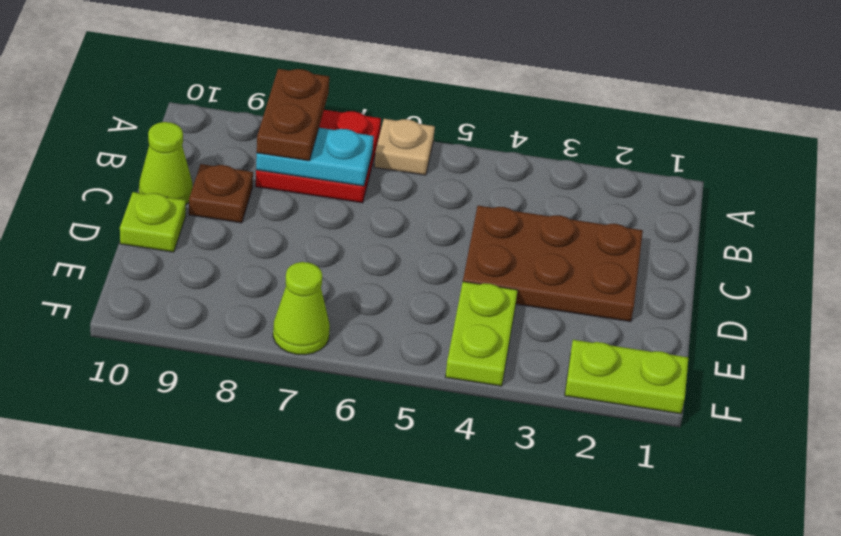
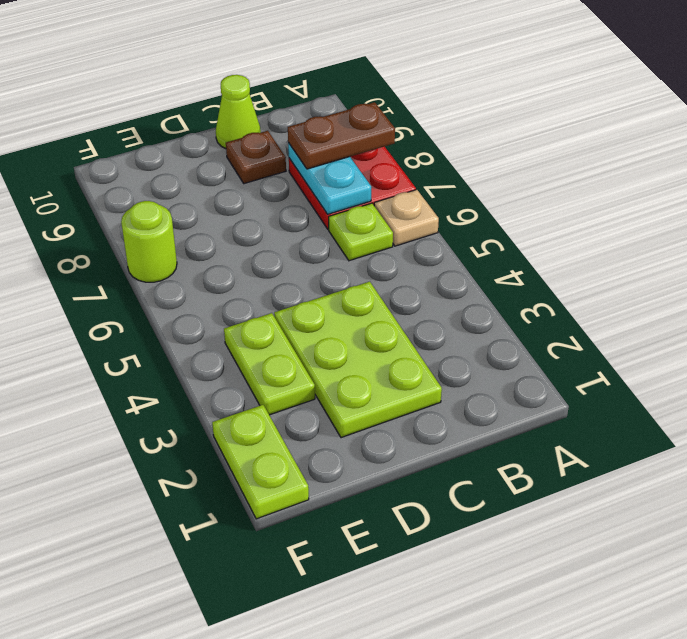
brown 2x3 plate [463,206,643,322] -> lime 2x3 plate [274,282,442,438]
lime 1x1 plate [120,192,186,252] -> lime 1x1 plate moved to [329,203,393,261]
lime 1x2 plate [445,282,518,386] -> lime 1x2 plate turned to [224,313,315,415]
lime 1x1 cone [273,262,330,355] -> lime 1x1 round brick [121,201,177,282]

